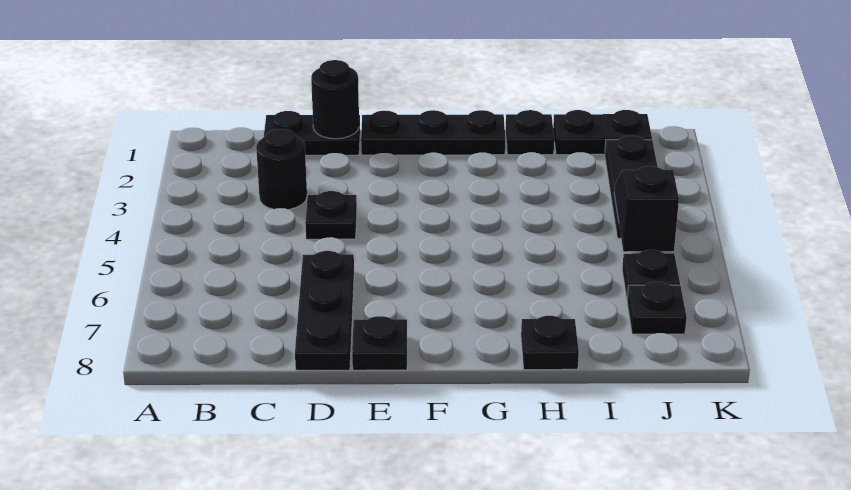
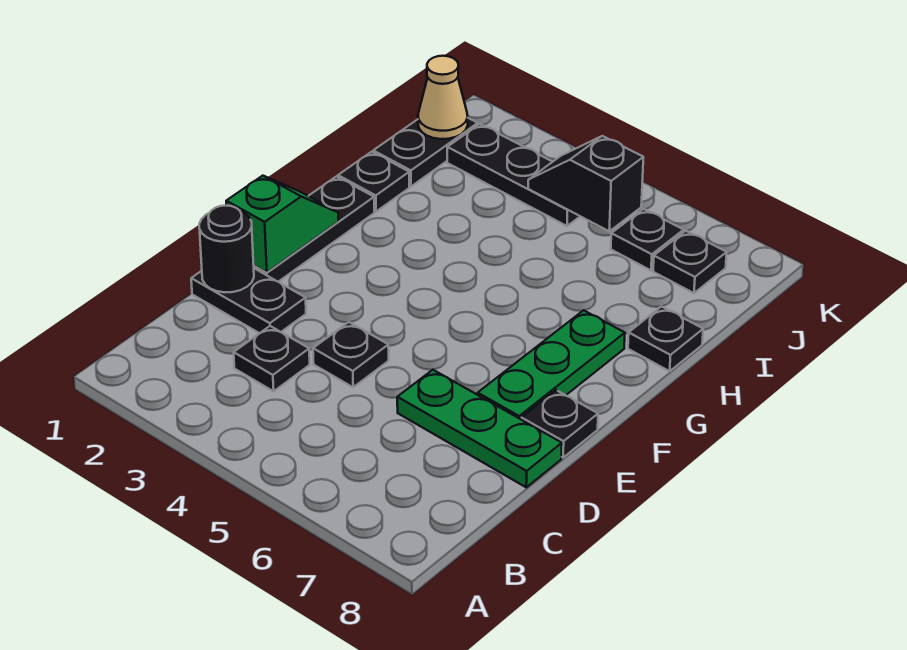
black 1x2 plate [264,111,360,155] -> black 1x2 plate turned to [191,268,306,333]
black 1x1 round brick [256,129,307,209] -> black 1x1 plate [234,326,310,391]
black 1x3 plate [295,251,354,370] -> green 1x3 plate [397,370,562,487]
none -> green 1x2 slope [226,176,338,273]
none -> green 1x3 plate [478,310,625,419]
none -> tan 1x1 cone [418,56,468,139]

